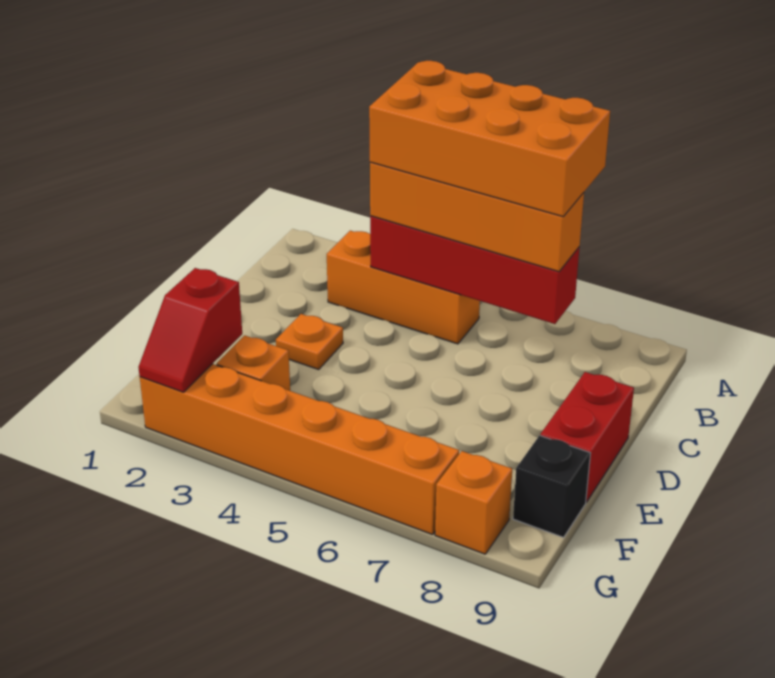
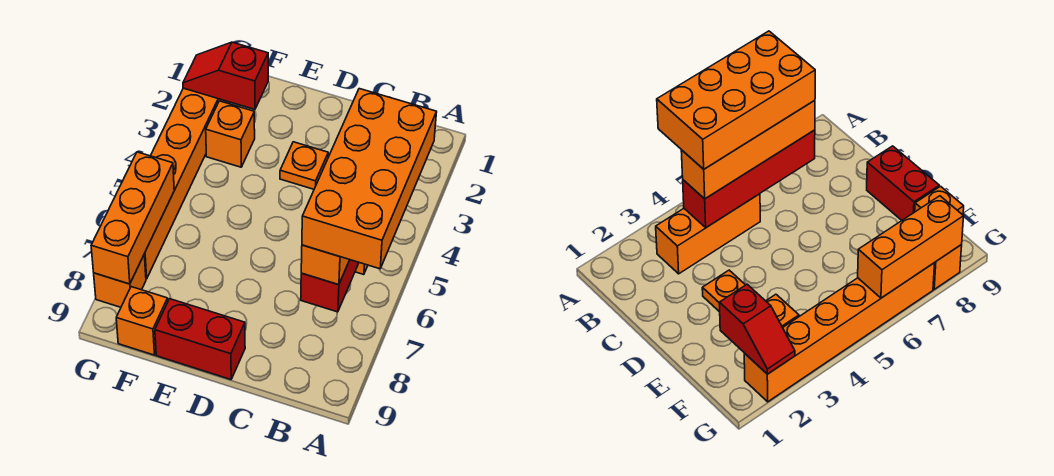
black 1x1 brick [513,435,590,537] -> orange 1x1 brick [116,287,168,355]
none -> orange 1x3 brick [91,152,174,284]

